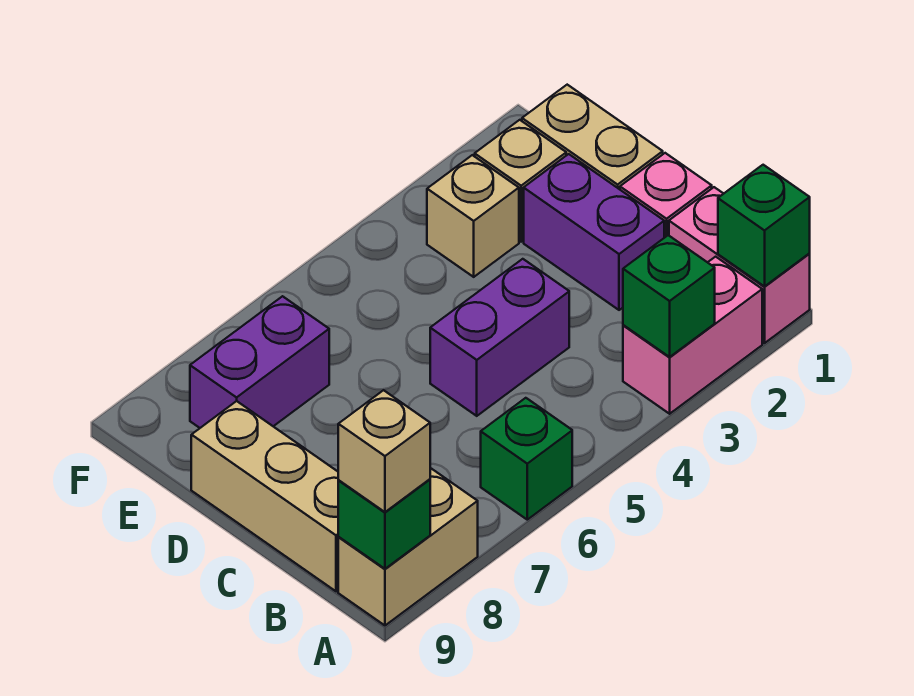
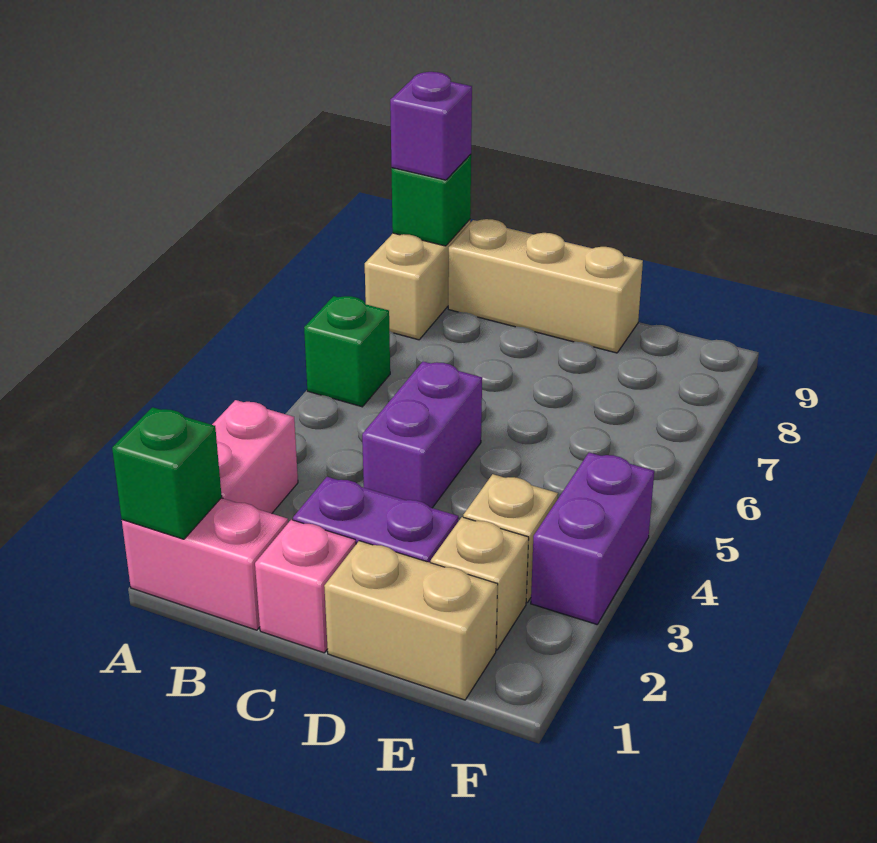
green 1x1 brick [623,235,715,357] -> none
tan 1x1 brick [338,390,430,512] -> purple 1x1 brick [390,72,472,180]
purple 1x2 brick [190,296,329,428] -> purple 1x2 brick moved to [531,453,654,624]

